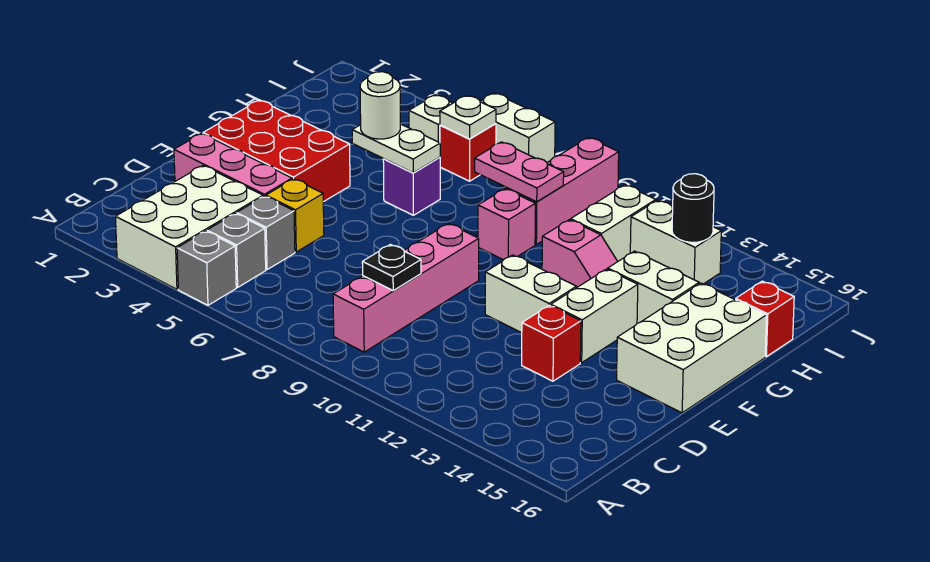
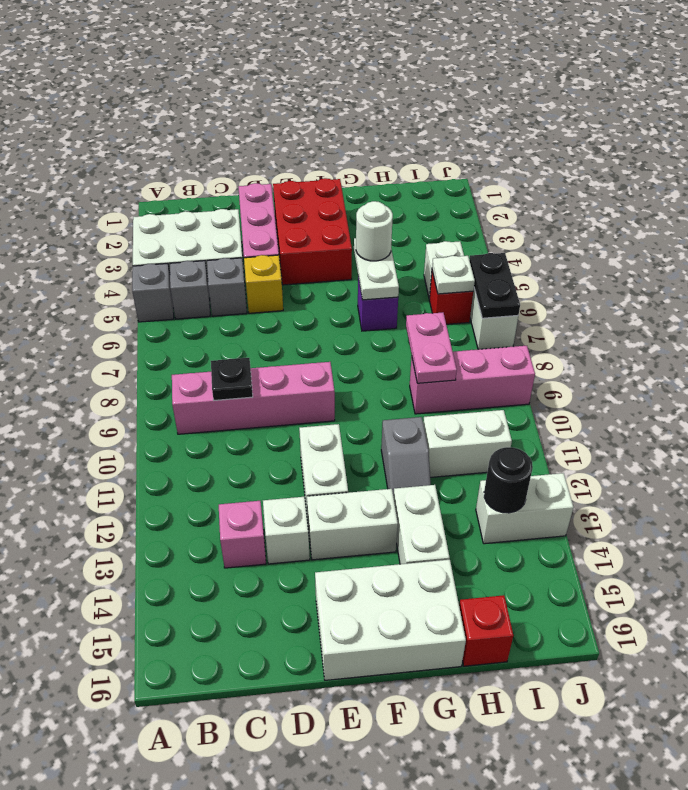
red 1x1 brick [522,305,581,381] -> white 1x1 brick [263,497,310,564]
pink 1x1 brick [478,189,535,260] -> pink 1x1 brick moved to [219,501,266,568]
pink 1x2 slope [542,220,618,288] -> grey 1x2 slope [381,417,431,497]
white 1x2 brick [630,200,721,284] -> white 1x2 brick turned to [476,473,573,544]
none -> black 1x2 plate [469,253,520,318]

